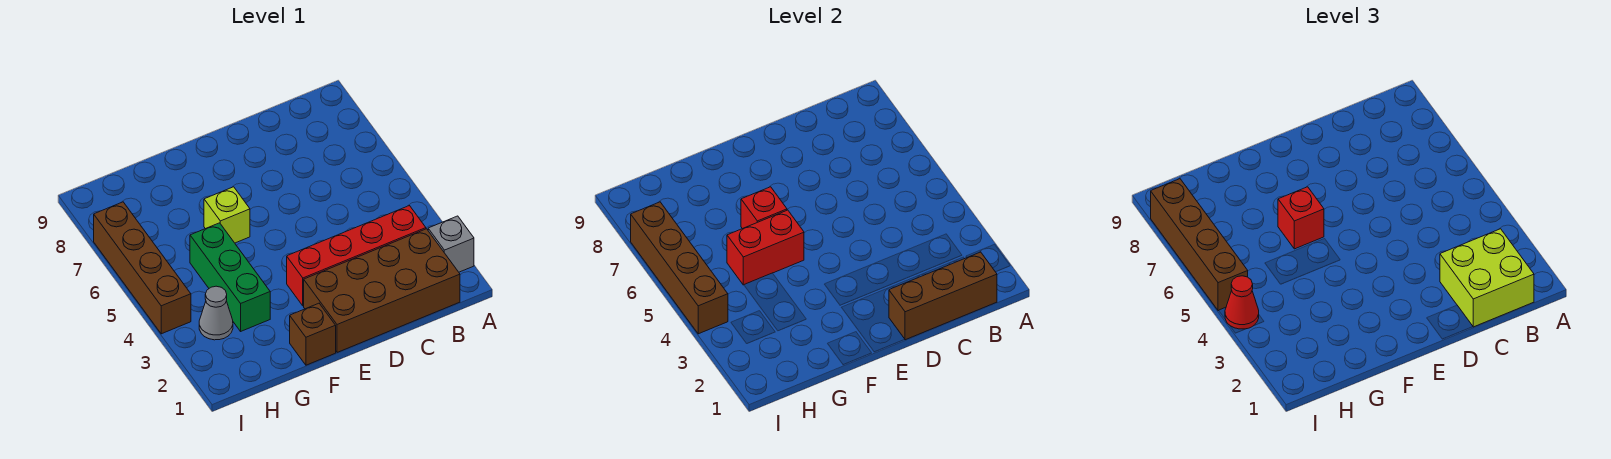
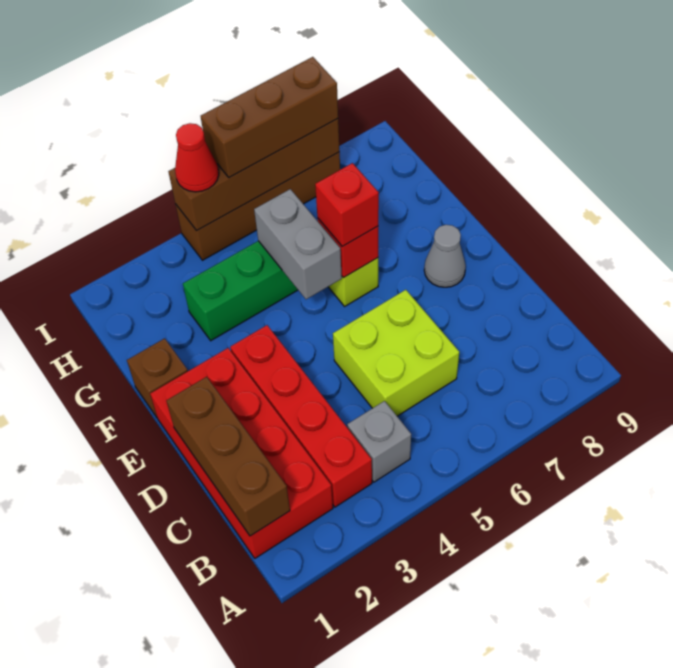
grey 1x1 brick [428,216,474,272] -> grey 1x1 brick moved to [347,401,411,482]
brown 2x4 brick [304,229,460,352] -> red 2x4 brick [150,348,333,558]
lime 2x2 brick [1440,229,1534,327] -> lime 2x2 brick moved to [333,290,459,416]
red 1x2 brick [727,210,804,285] -> grey 1x2 brick [254,189,342,299]
grey 1x1 cone [199,286,233,340] -> grey 1x1 cone moved to [424,225,466,287]
brown 1x4 brick [1151,179,1248,311] -> brown 1x3 brick [201,57,338,178]

